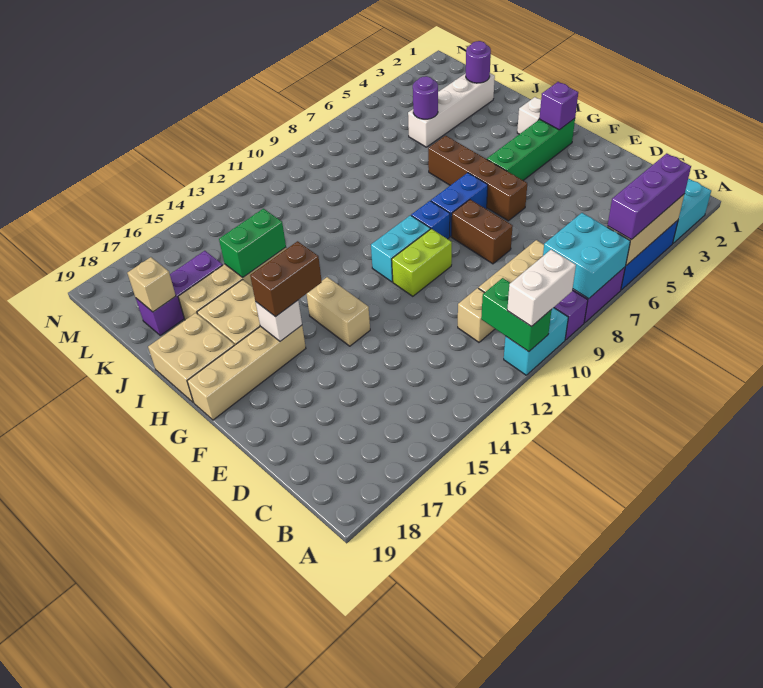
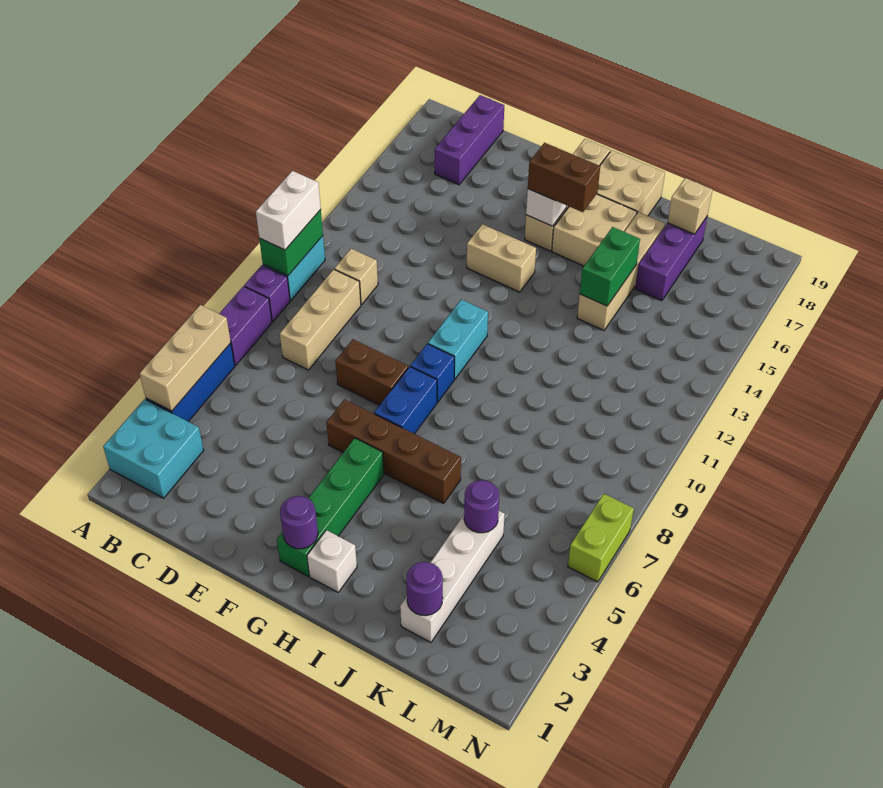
purple 1x3 brick [608,153,691,240] -> purple 1x3 brick moved to [435,95,504,185]
cyan 2x2 brick [543,213,630,299] -> none
green 1x2 brick [481,278,551,352] -> green 1x2 brick turned to [259,210,323,276]
lime 1x2 brick [392,229,452,296] -> lime 1x2 brick moved to [568,494,634,582]
purple 1x1 brick [539,82,578,130] -> purple 1x1 round brick [280,496,318,549]
brown 1x2 brick [250,241,322,317] -> brown 1x2 brick turned to [528,143,600,212]

